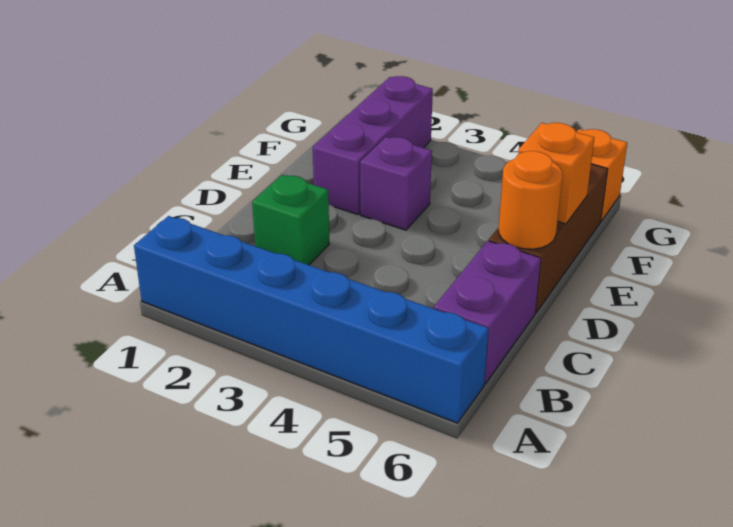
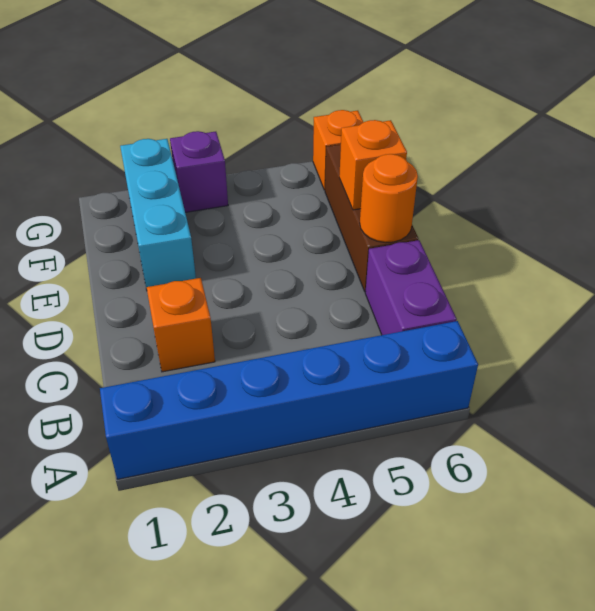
green 1x1 brick [252,175,329,265] -> orange 1x1 brick [147,278,215,372]
purple 1x3 brick [313,76,433,214] -> cyan 1x3 brick [120,139,196,290]
purple 1x1 brick [360,137,432,230] -> purple 1x1 brick moved to [170,131,228,212]

